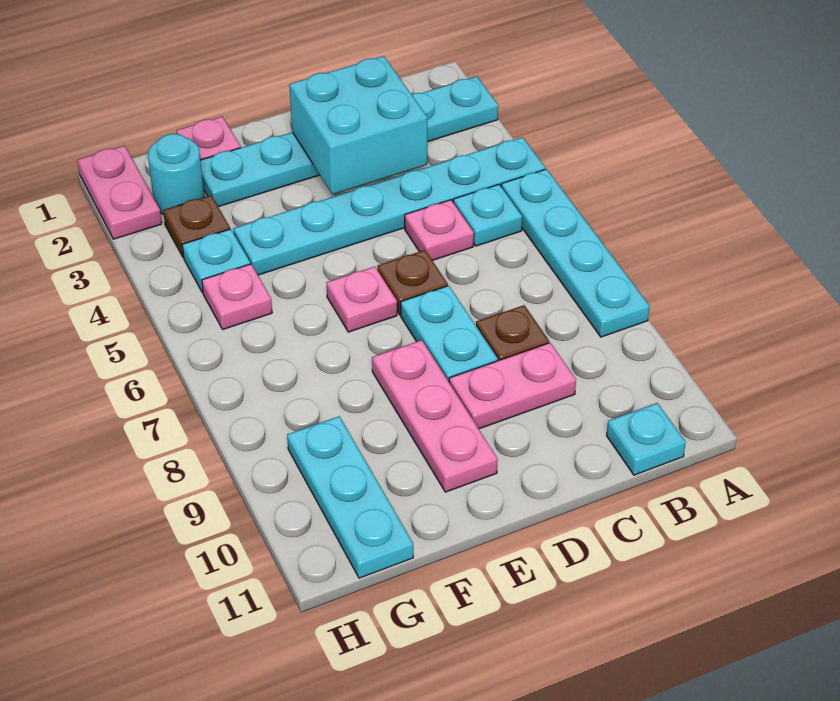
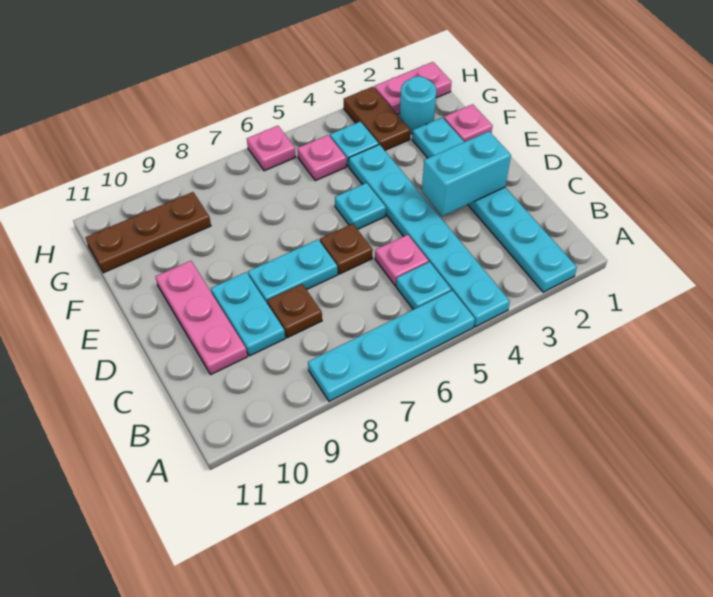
cyan 1x1 plate [607,403,686,475] -> cyan 1x1 plate moved to [335,183,386,229]
cyan 2x2 brick [289,56,427,194] -> cyan 1x2 brick [422,131,511,216]
pink 1x2 plate [449,343,576,429] -> cyan 1x2 plate [211,272,285,356]
pink 1x1 plate [326,266,397,332] -> pink 1x1 plate moved to [247,126,296,171]
pink 1x3 plate [372,340,498,492] -> pink 1x3 plate turned to [155,261,247,375]
brown 1x1 plate [163,195,230,258] -> brown 1x2 plate [344,87,410,150]
cyan 1x3 plate [287,416,413,578] -> brown 1x3 plate [86,192,211,273]

